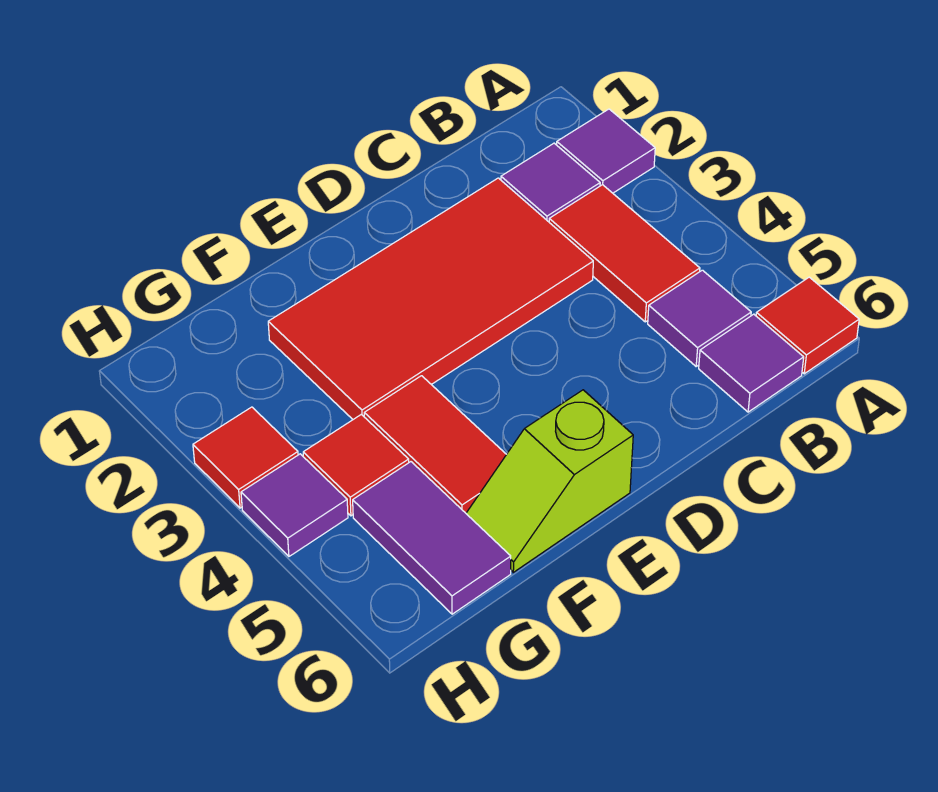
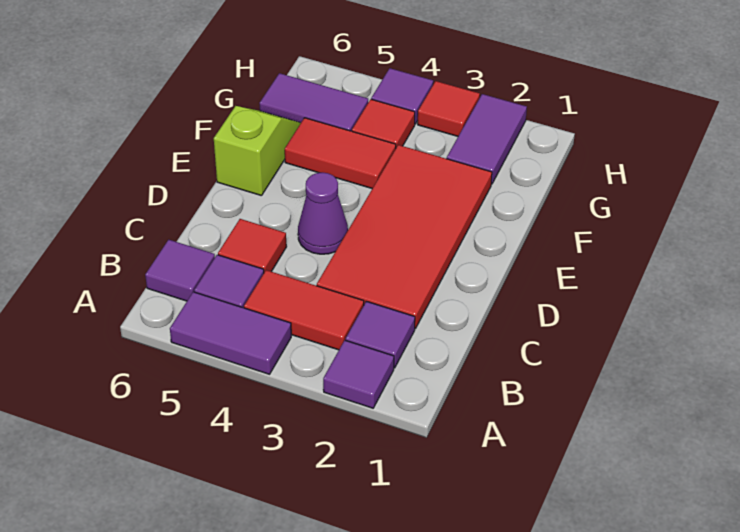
none -> purple 1x2 tile [170,292,291,374]
red 1x1 tile [756,277,859,374] -> red 1x1 tile moved to [218,219,287,272]
none -> purple 1x1 cone [298,172,348,254]
none -> purple 1x2 tile [447,94,527,184]

